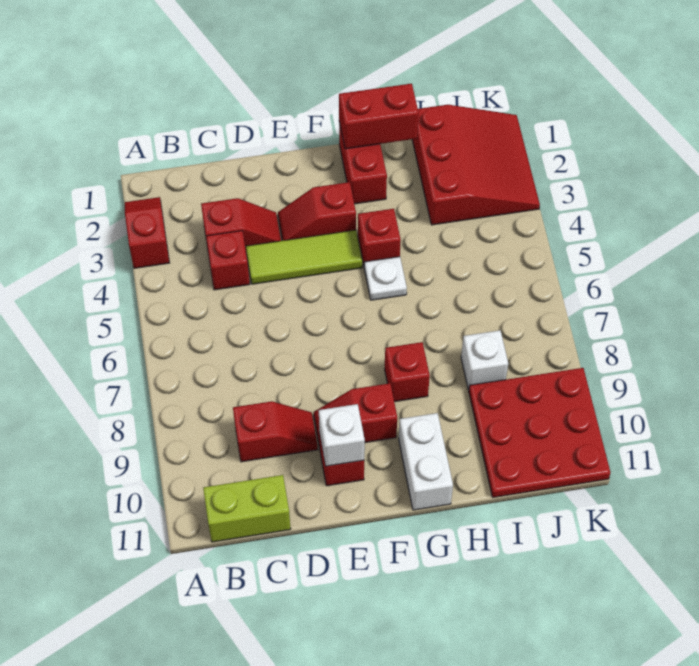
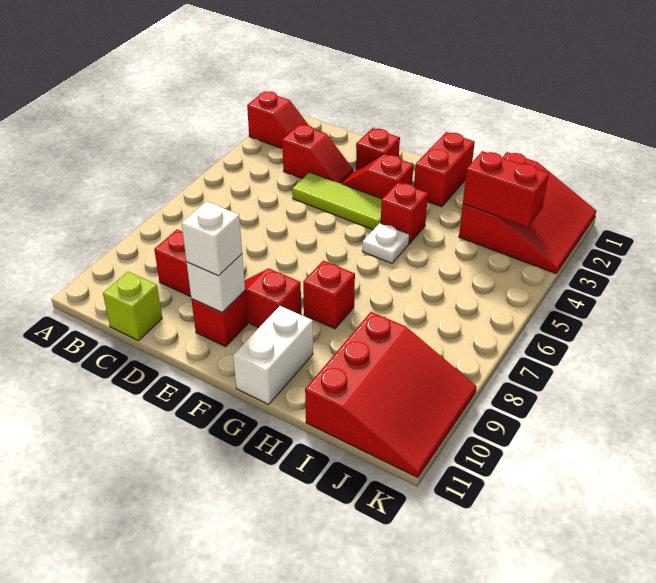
red 1x2 slope [125,197,169,268] -> red 1x2 slope turned to [247,91,308,149]
lime 1x2 brick [203,475,291,542] -> lime 1x1 brick [103,272,162,341]
red 1x1 brick [206,231,250,290] -> red 1x1 brick moved to [356,128,400,170]
red 1x2 brick [339,84,419,149] -> red 1x2 brick moved to [463,151,549,227]
white 1x1 brick [461,330,508,390] -> white 1x1 brick moved to [182,202,242,276]
red 3x3 plate [469,368,611,497] -> red 3x3 slope [305,312,477,477]

